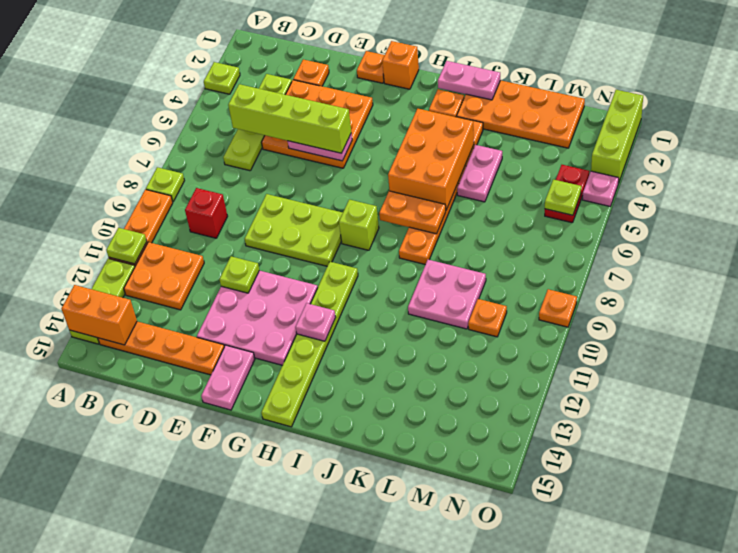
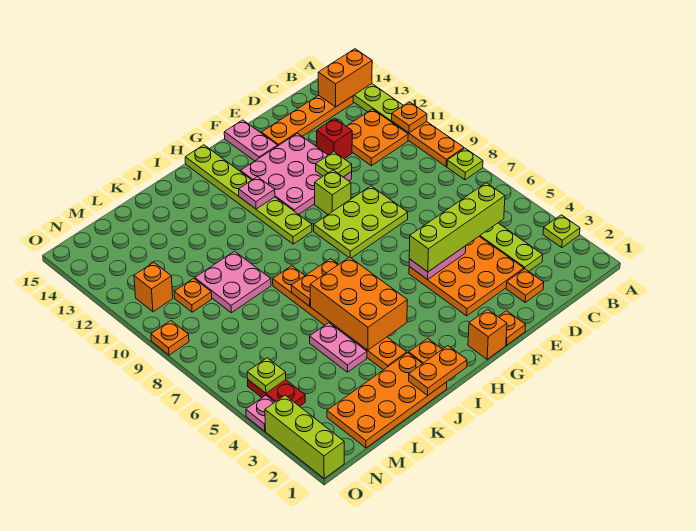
lime 1x1 plate [106,228,147,264] -> orange 1x1 plate [392,102,427,133]
red 1x1 brick [185,188,228,238] -> red 1x1 brick moved to [317,118,352,159]
lime 1x1 brick [339,200,379,250] -> lime 1x1 brick moved to [315,170,351,214]
pink 1x2 plate [438,61,501,100] -> orange 1x2 plate [409,346,467,396]
none -> orange 1x1 brick [134,263,173,312]

